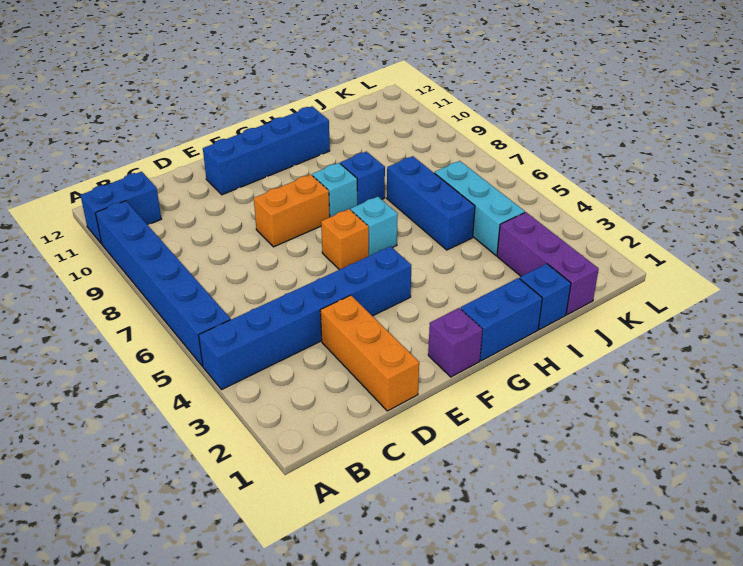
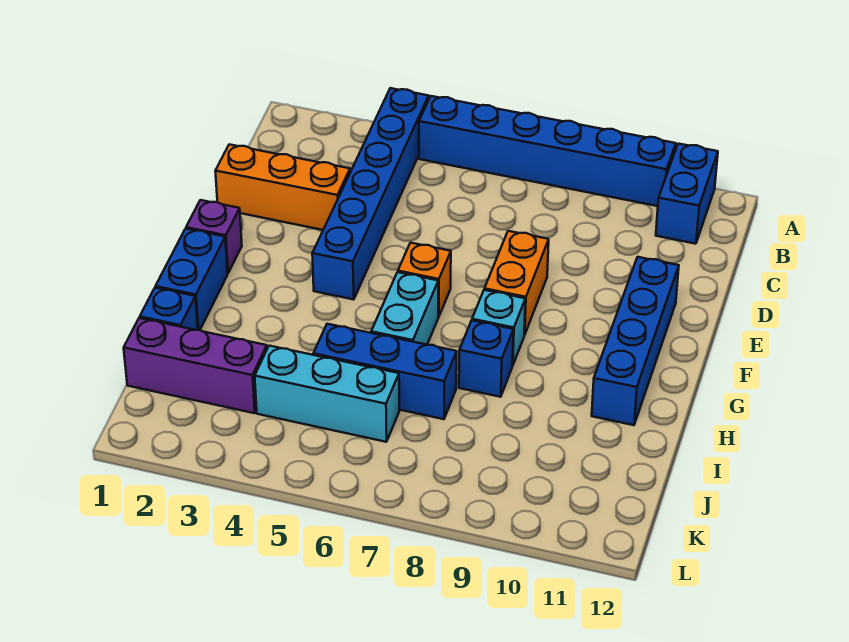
cyan 1x1 brick [351,197,398,256] -> cyan 1x2 brick [371,272,438,345]

